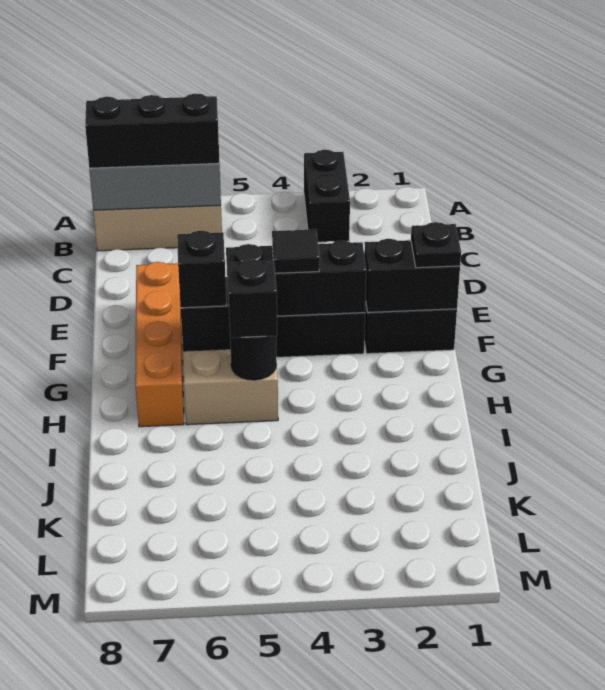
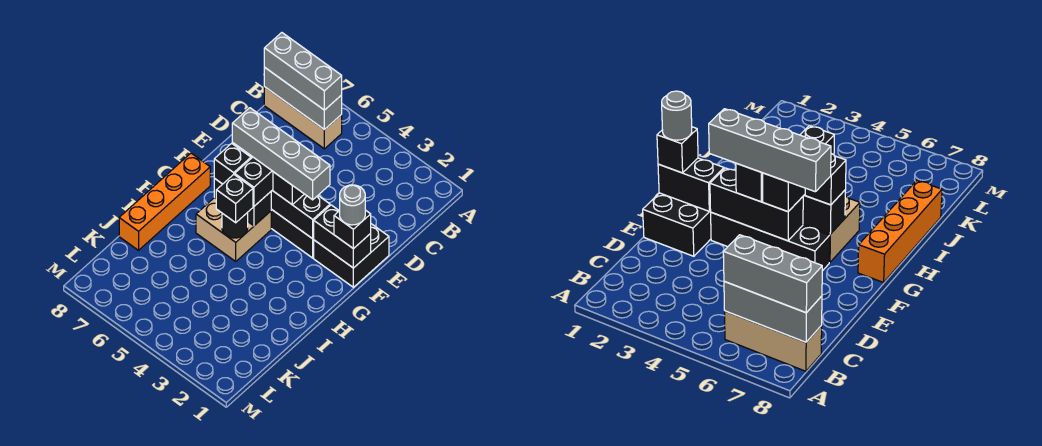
black 1x2 brick [304,150,350,242] -> black 1x2 brick moved to [235,157,273,206]
black 1x3 brick [85,93,219,168] -> grey 1x3 brick [264,33,342,110]
orange 1x4 brick [135,262,184,427] -> orange 1x4 brick moved to [119,153,210,250]
black 1x1 plate [411,222,461,268] -> black 1x1 brick [334,210,371,249]
none -> grey 1x1 round brick [340,185,365,225]
none -> grey 1x4 brick [232,108,330,200]
black 1x1 tile [272,229,320,273] -> black 1x1 brick [273,172,304,205]

